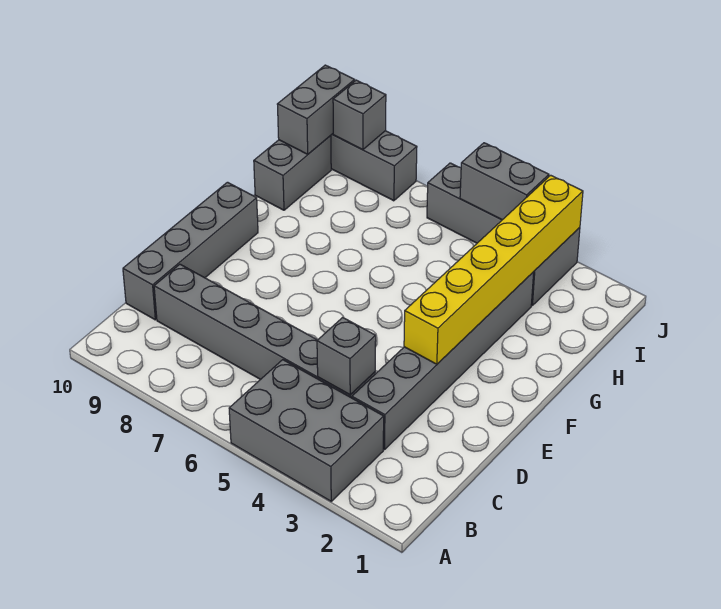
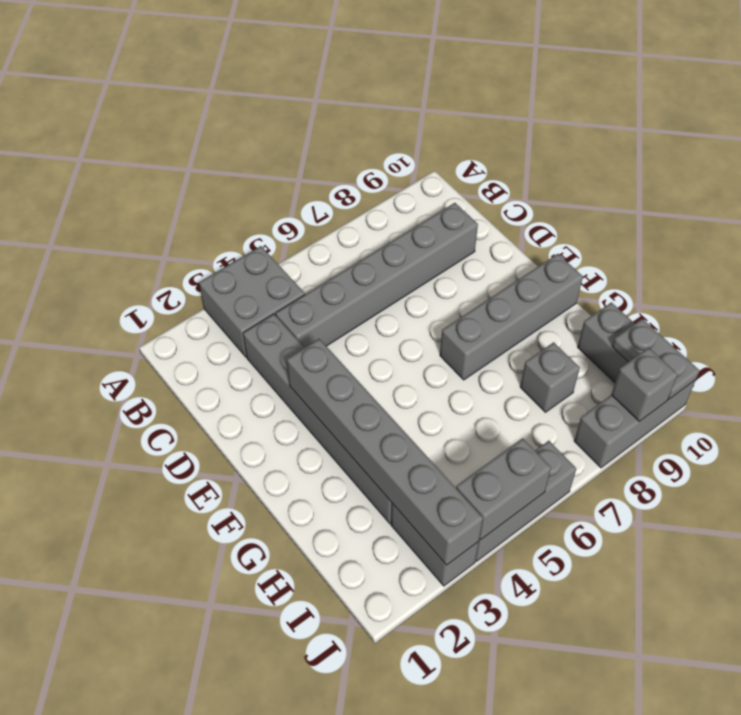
grey 2x3 brick [229,360,384,501] -> grey 2x2 brick [199,246,305,357]
grey 1x1 brick [317,317,376,395] -> grey 1x1 brick moved to [520,342,580,412]
grey 1x4 brick [123,182,258,320] -> grey 1x4 brick turned to [440,254,583,380]
yellow 1x6 brick [404,175,583,364] -> grey 1x6 brick [287,339,483,565]
grey 1x2 brick [277,65,355,154] -> grey 1x2 plate [612,319,700,399]

